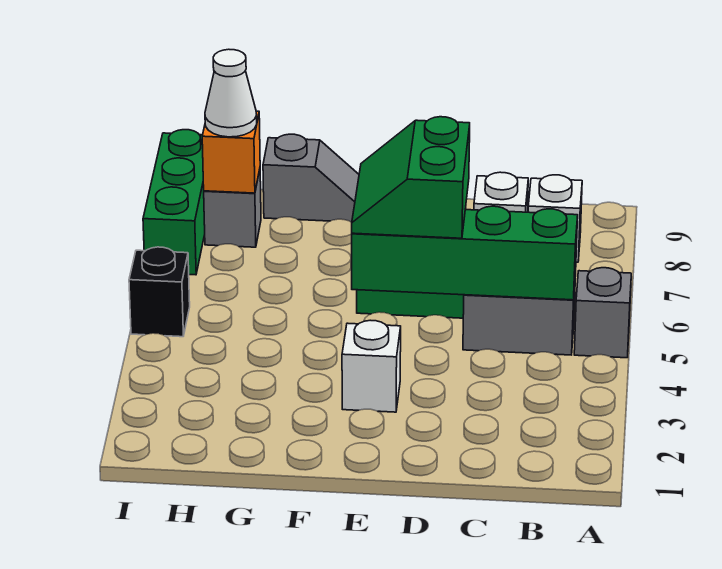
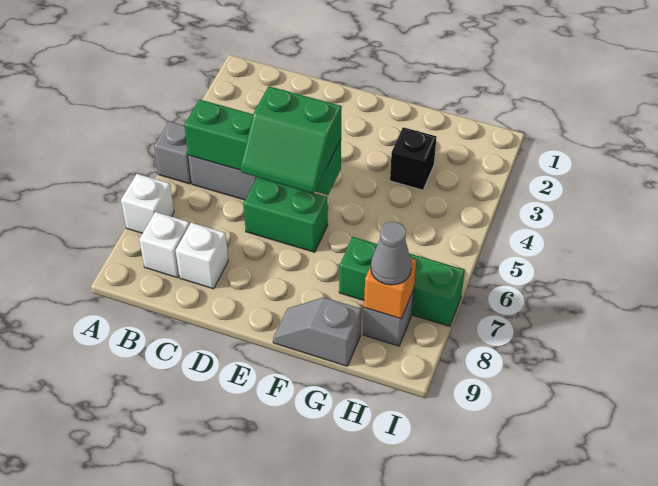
green 2x2 slope [352,117,470,238] -> green 2x2 slope turned to [240,86,342,193]
white 1x1 brick [342,320,401,412] -> white 1x1 brick moved to [121,174,174,233]
white 1x1 cone [205,49,257,137] -> grey 1x1 cone [371,222,412,285]
black 1x1 brick [129,247,190,337] -> black 1x1 brick moved to [390,127,437,190]
green 1x3 brick [143,130,205,275] -> green 1x3 brick turned to [339,237,465,326]

